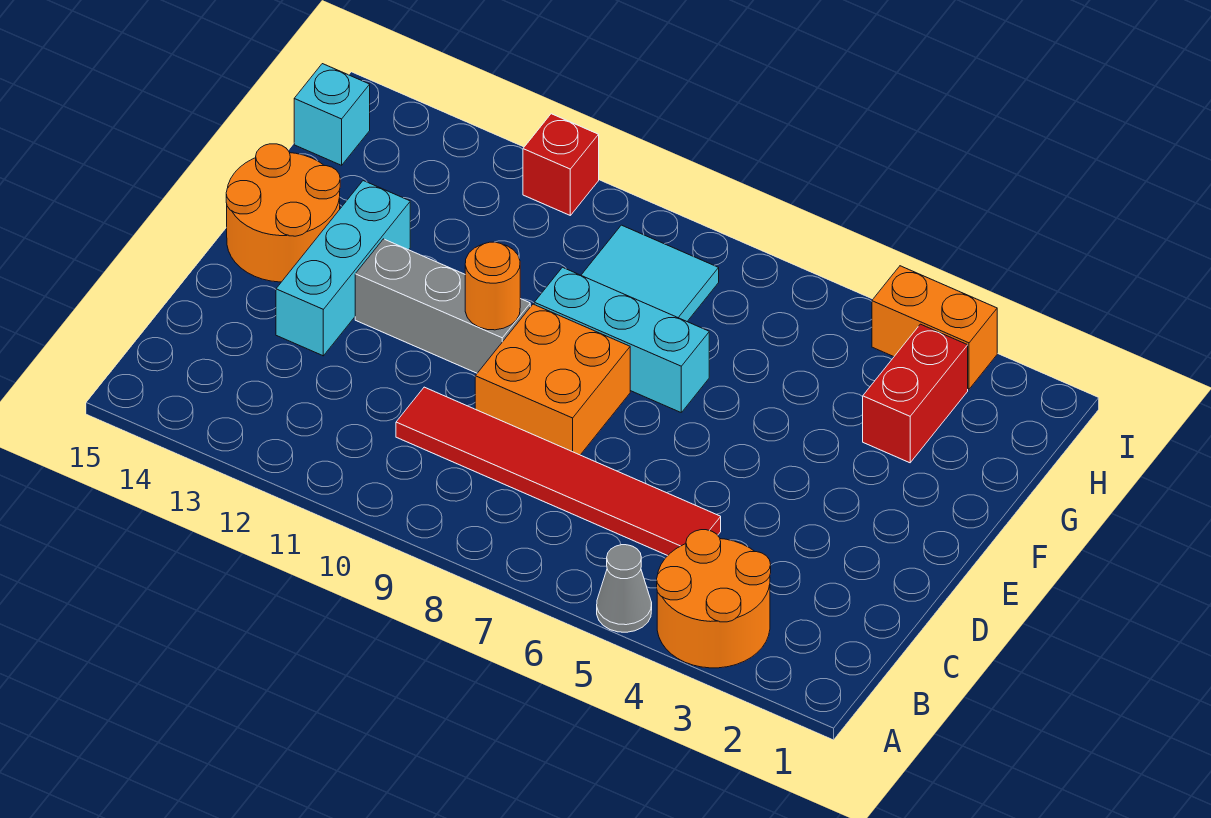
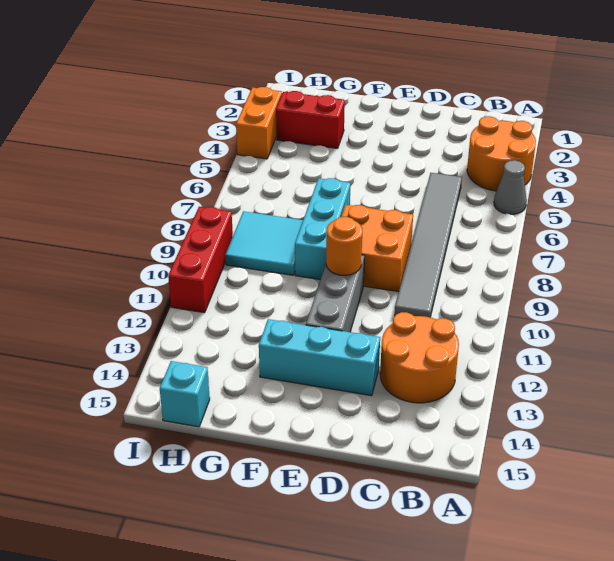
red 1x6 tile [396,387,721,556] -> grey 1x6 tile [395,173,462,317]
orange 2x2 round brick [226,144,340,282] -> orange 2x2 round brick moved to [380,312,459,403]
red 1x1 brick [523,114,599,215] -> red 1x3 brick [168,207,233,313]

